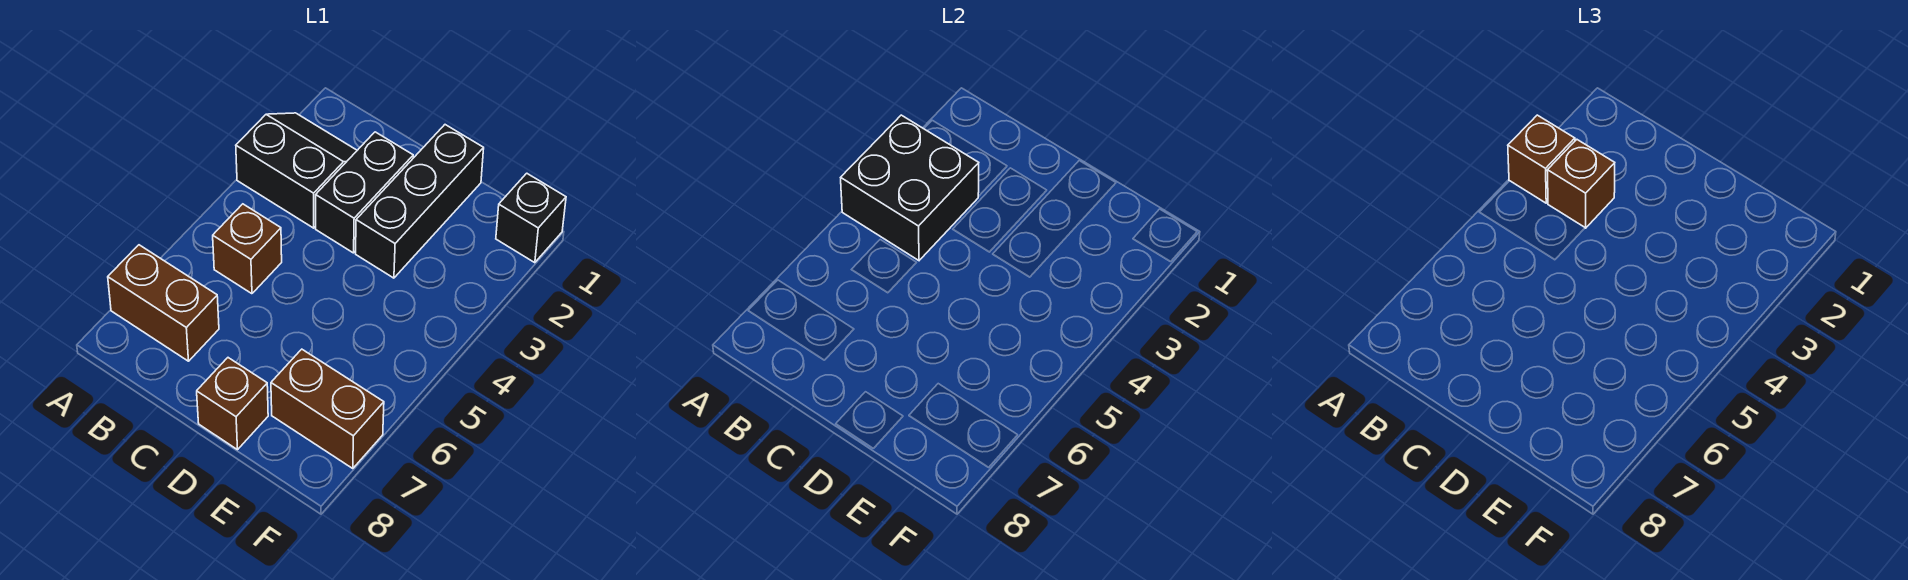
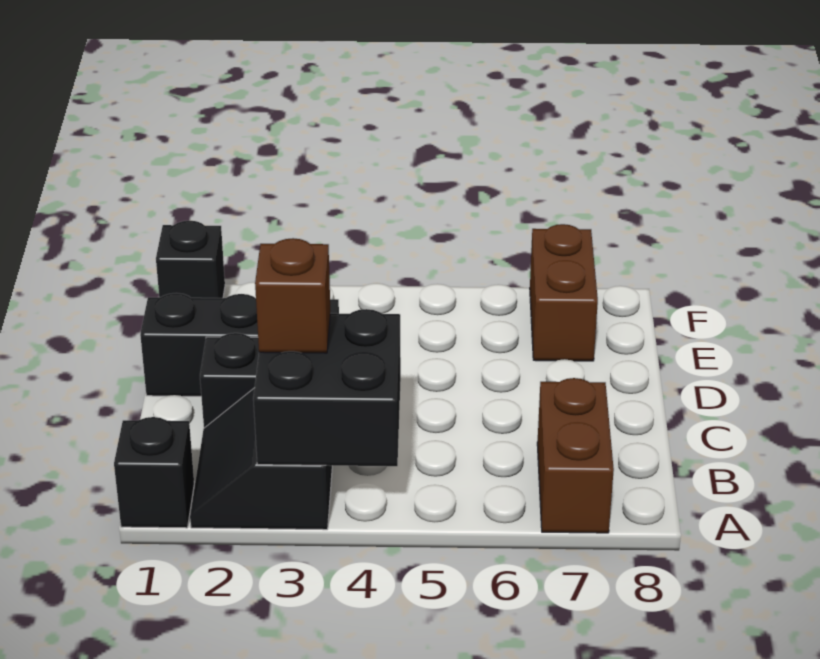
none -> black 1x1 brick [114,417,194,528]
brown 1x1 brick [1508,115,1575,203] -> none
brown 1x1 brick [213,204,282,294] -> none
brown 1x1 brick [197,358,268,450] -> none

